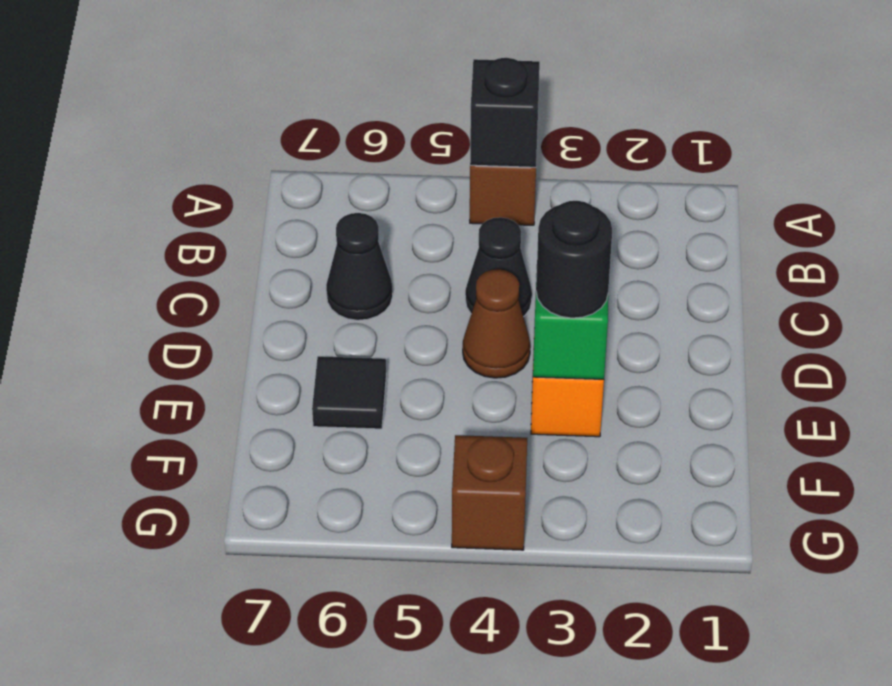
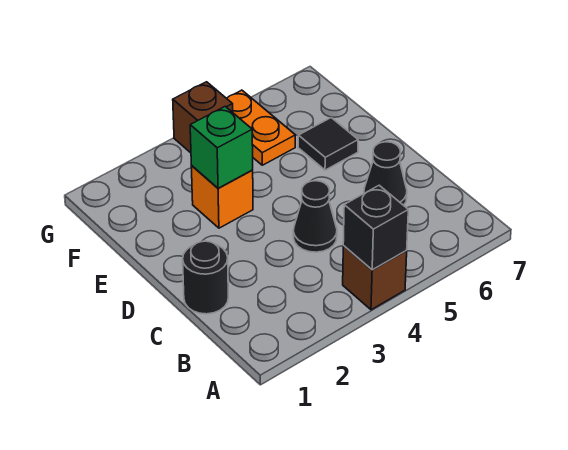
brown 1x1 cone [463,269,530,378] -> none
black 1x1 round brick [536,201,612,318] -> black 1x1 round brick moved to [183,241,228,314]
none -> orange 1x2 plate [227,90,295,165]

